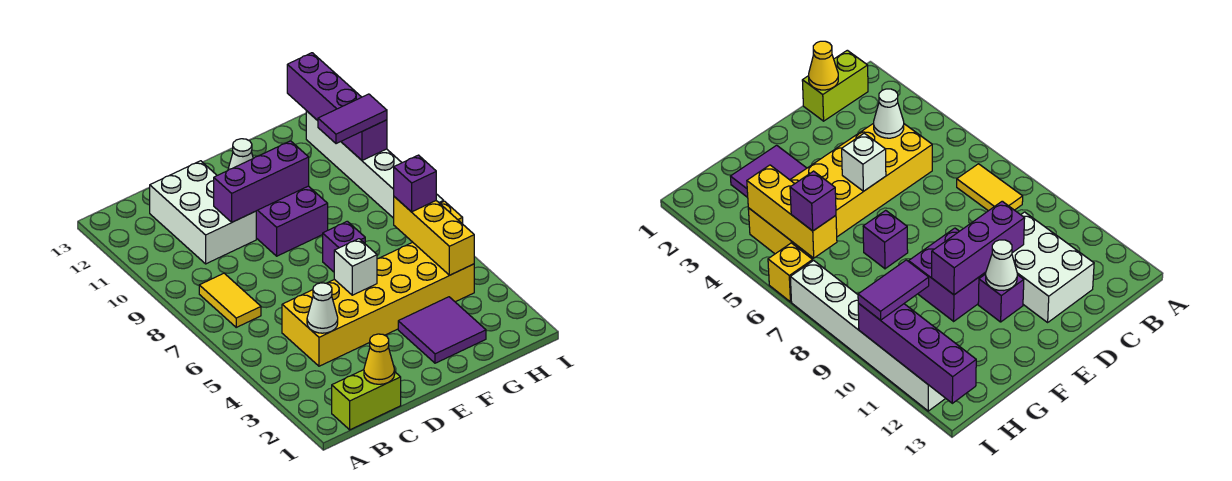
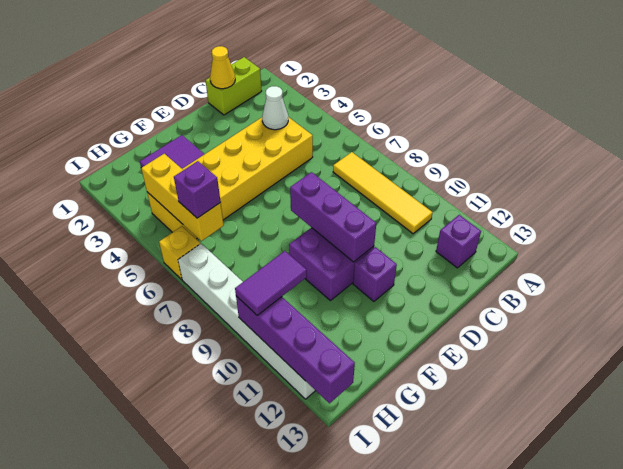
yellow 1x2 tile [199,273,261,327] -> yellow 1x4 tile [333,152,433,234]
white 2x3 brick [150,161,256,264] -> none
purple 1x3 brick [214,141,309,222] -> purple 1x3 brick turned to [290,172,376,262]
white 1x1 brick [334,239,377,295] -> none
white 1x1 cone [228,139,253,170] -> none
purple 1x1 brick [323,221,365,272] -> purple 1x1 brick moved to [436,215,481,268]

